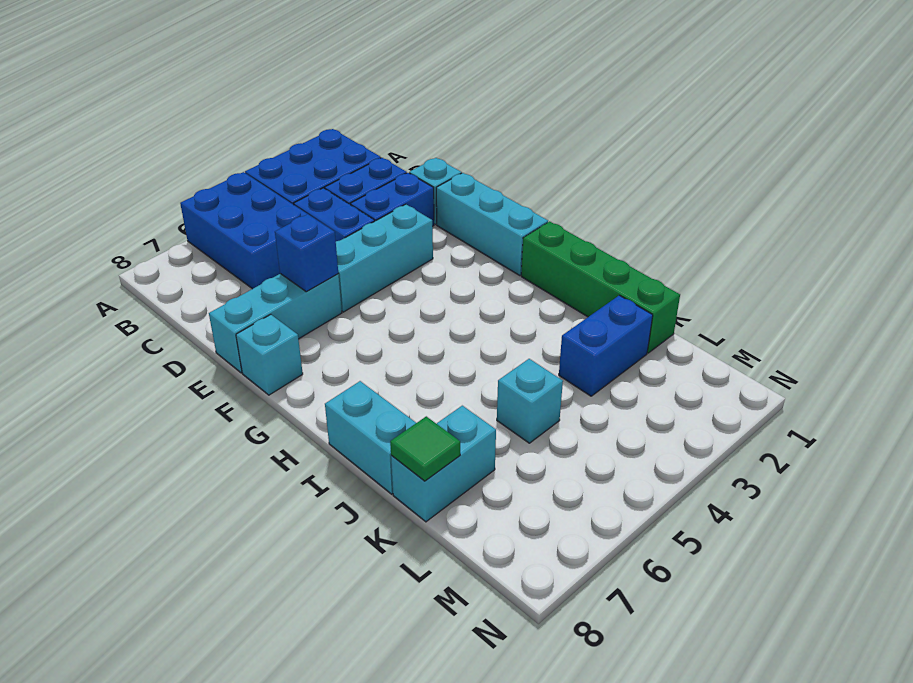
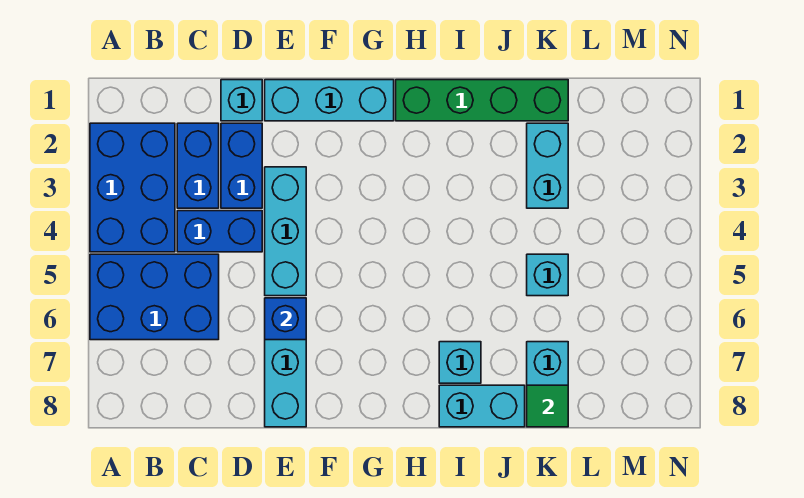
cyan 1x1 brick [236,315,303,395] -> cyan 1x1 brick moved to [439,342,481,383]
blue 1x2 brick [559,295,653,396] -> cyan 1x2 brick [527,123,568,208]

